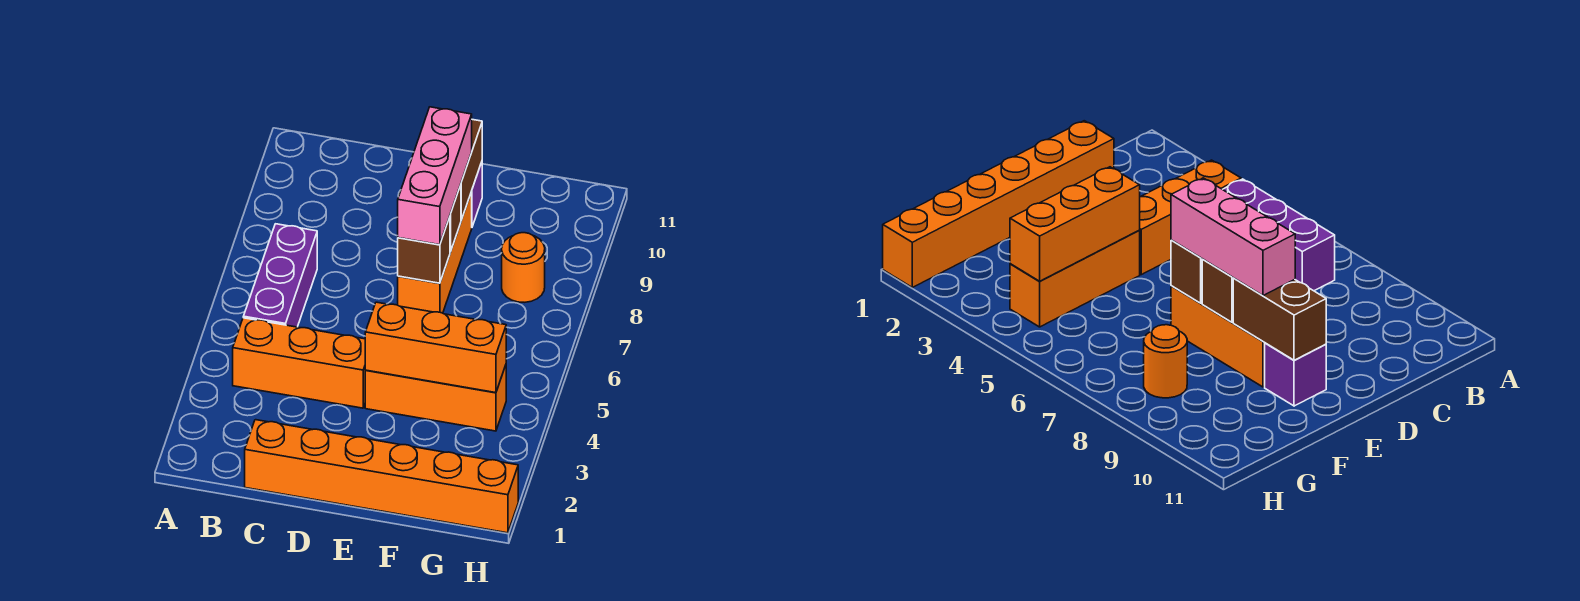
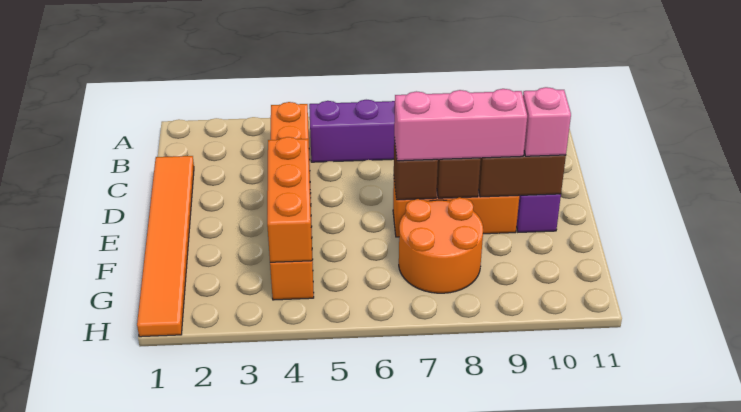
orange 1x6 brick [245,420,518,533] -> orange 1x6 tile [137,156,194,337]
none -> pink 1x1 brick [523,87,571,156]
orange 1x1 round brick [502,233,545,302] -> orange 2x2 round brick [399,197,483,293]

